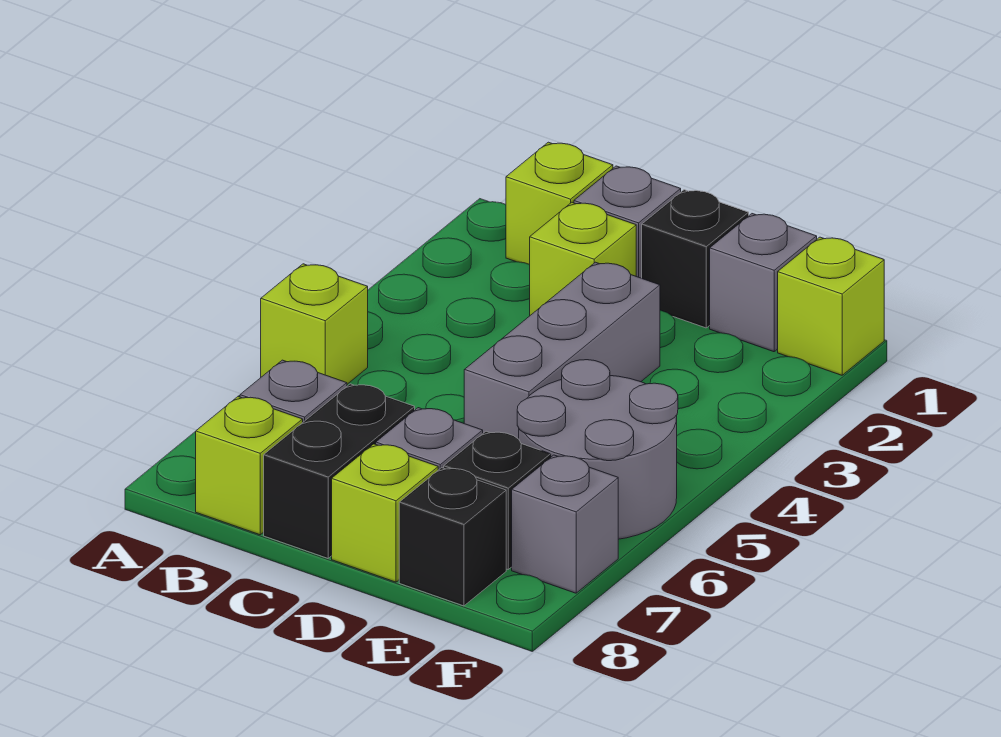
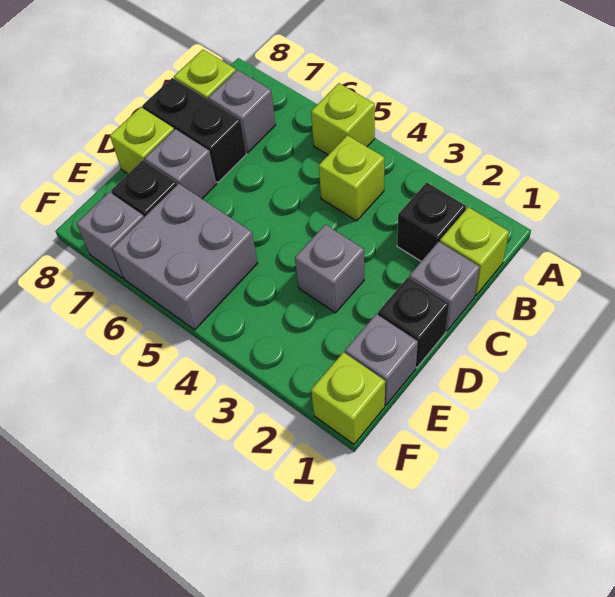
lime 1x1 brick [530,202,636,315] -> lime 1x1 brick moved to [319,135,384,221]
grey 1x3 brick [464,262,660,439] -> grey 1x1 brick [295,224,364,313]
grey 2x2 round brick [517,360,678,539] -> grey 2x2 brick [112,184,258,330]
black 1x1 brick [399,468,506,606] -> black 1x1 brick moved to [397,182,466,261]

